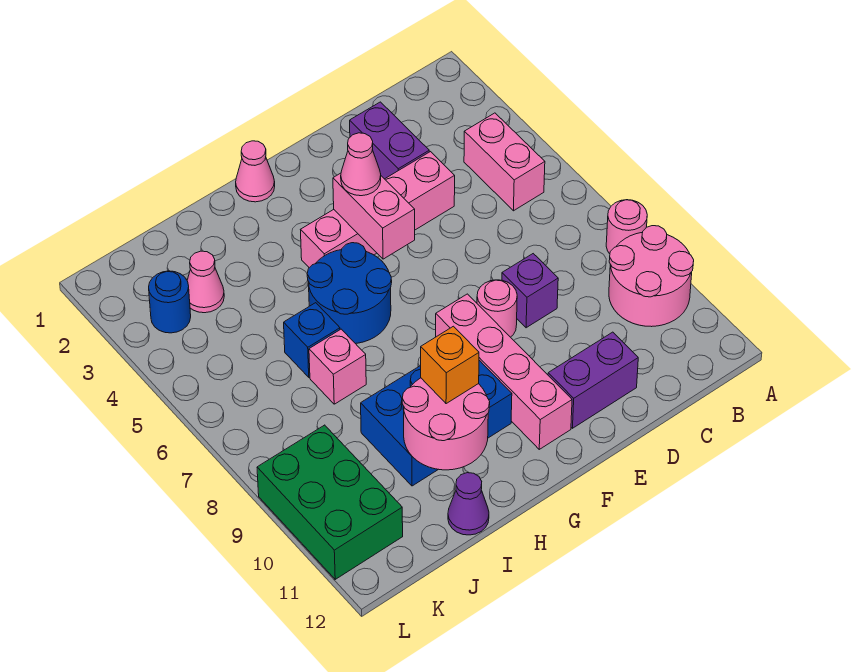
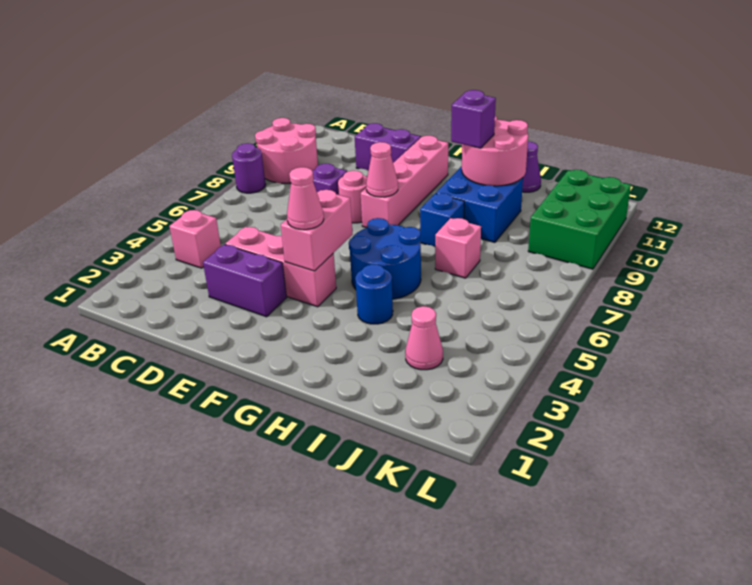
pink 1x1 round brick [606,200,647,254] -> purple 1x1 round brick [232,143,266,193]
pink 1x2 brick [464,113,545,211] -> pink 1x1 brick [169,210,221,268]
purple 1x2 brick [350,102,429,179] -> purple 1x2 brick turned to [203,244,287,317]
pink 1x4 brick [301,152,455,268] -> pink 1x3 brick [225,227,336,307]
pink 1x1 cone [236,141,275,202] -> pink 1x1 cone moved to [366,142,398,197]
blue 2x3 brick [361,360,512,486] -> blue 2x2 brick [436,166,523,242]
orange 1x1 brick [421,326,479,404] -> purple 1x1 brick [451,90,496,148]
blue 1x1 brick [284,303,340,377] -> blue 1x1 brick moved to [420,193,464,247]
blue 1x1 round brick [149,271,191,333] -> blue 1x1 round brick moved to [355,264,393,324]

